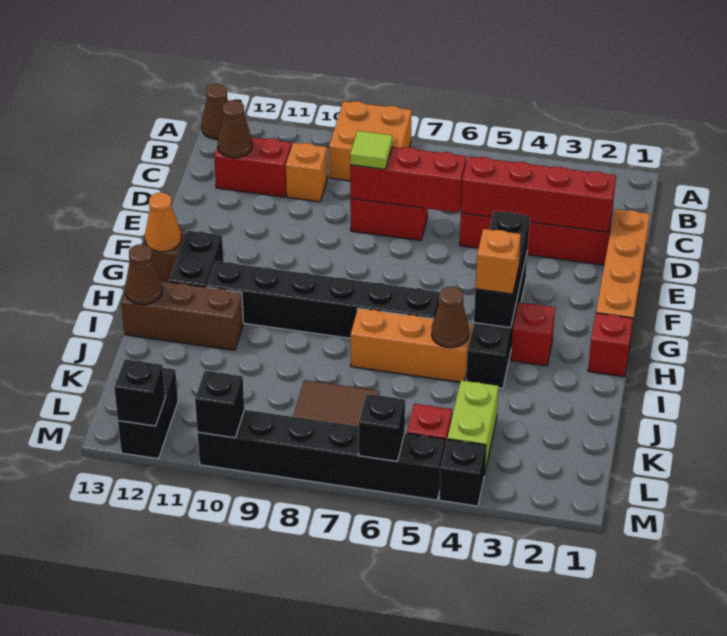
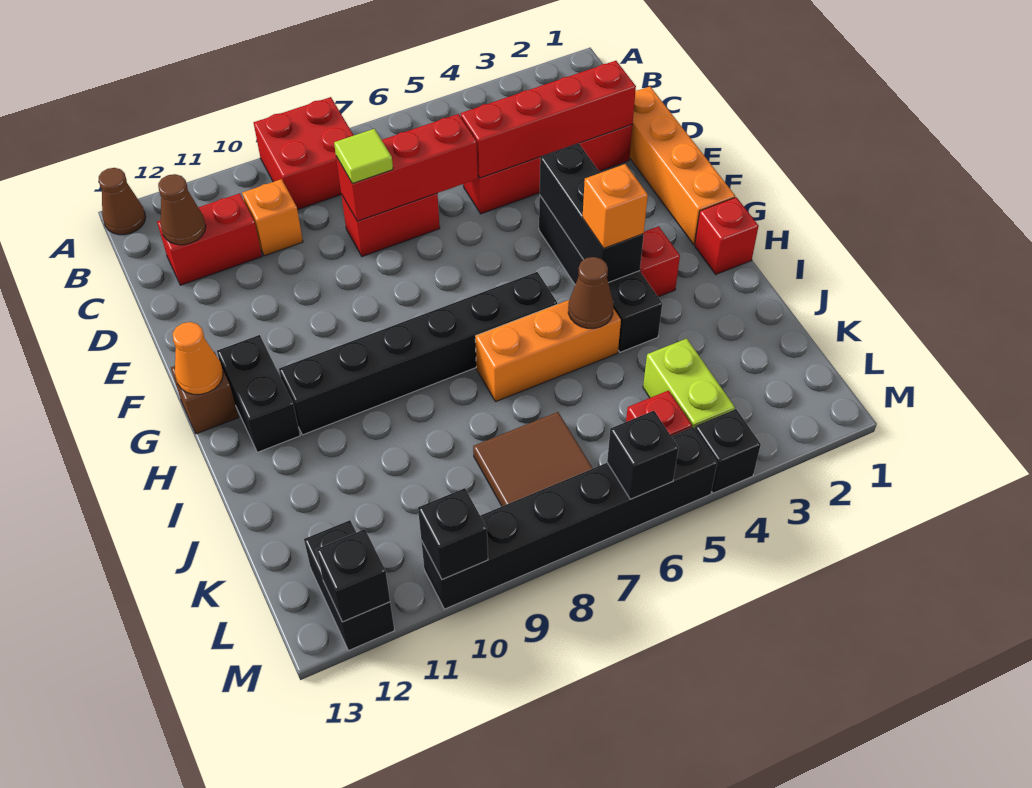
orange 2x2 brick [329,101,412,181] -> red 2x2 brick [254,97,354,210]
brown 1x3 brick [121,281,243,350] -> none
brown 1x1 cone [125,244,162,305] -> none

